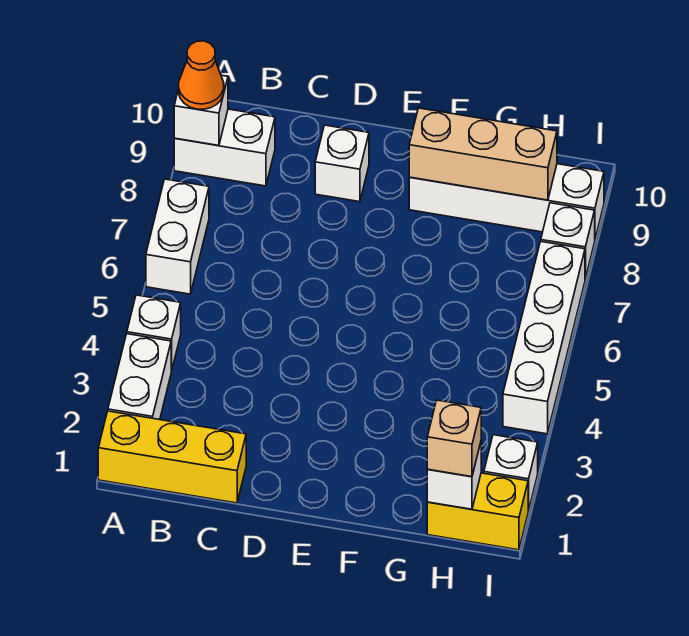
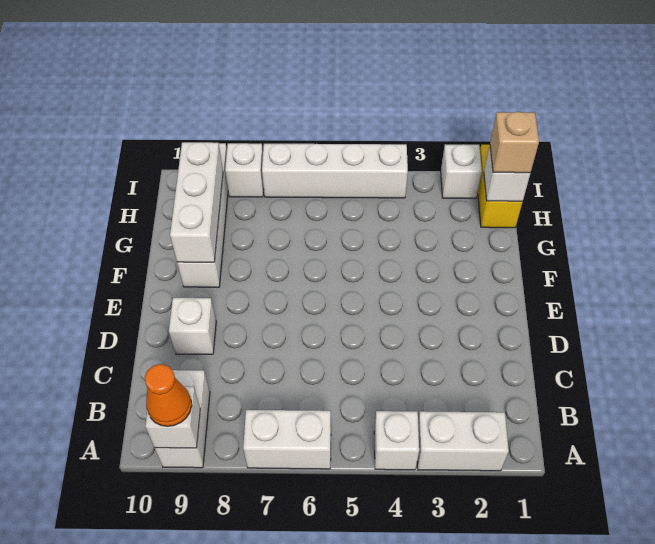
yellow 1x3 brick [98,411,246,503] -> none
tan 1x3 brick [409,108,557,200] -> white 1x3 brick [170,142,223,262]

